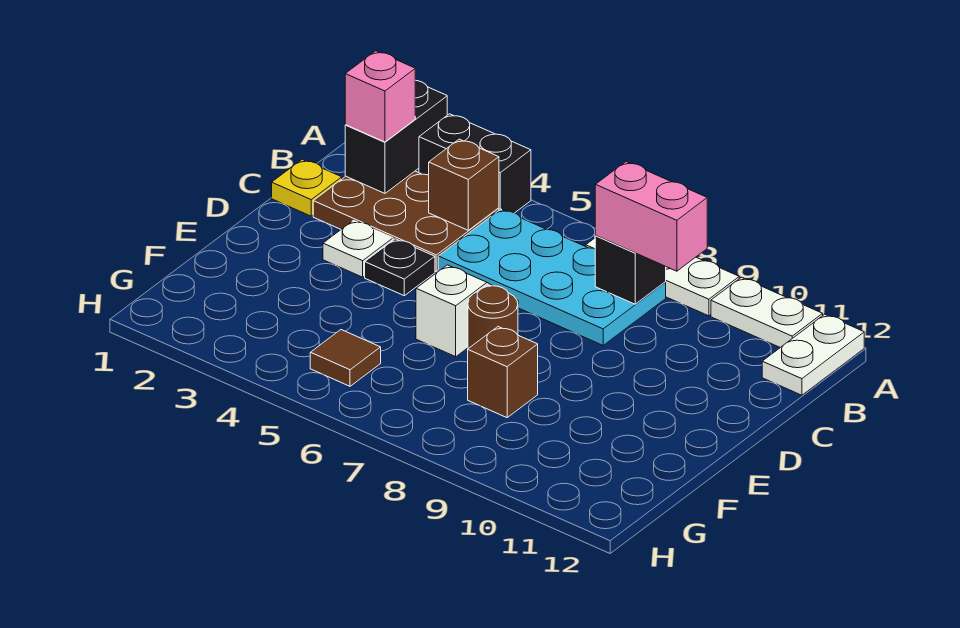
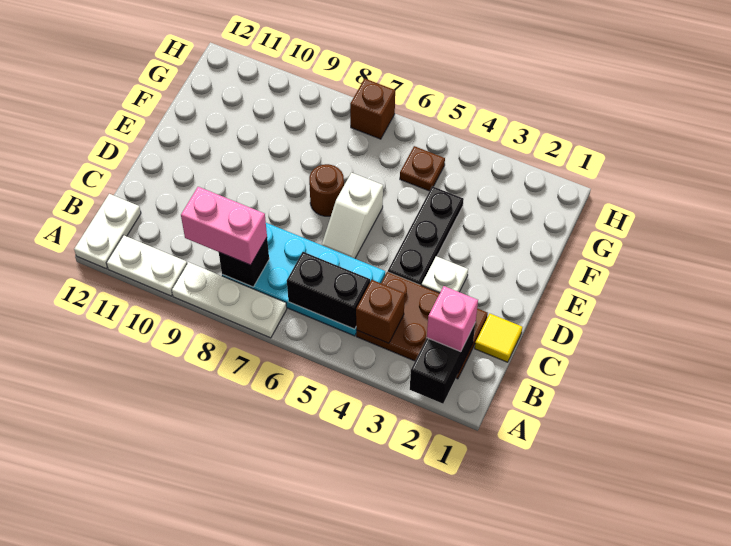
black 1x2 brick [419,114,531,213] -> black 1x2 brick moved to [287,252,370,329]
yellow 1x1 plate [272,159,342,216] -> yellow 1x1 tile [475,314,522,362]
black 1x1 plate [365,239,435,296] -> black 1x3 plate [388,186,464,286]
brown 1x1 brick [468,327,538,418] -> brown 1x1 brick moved to [350,79,395,139]
brown 1x1 tile [310,330,381,386] -> brown 1x1 plate [400,146,445,191]

